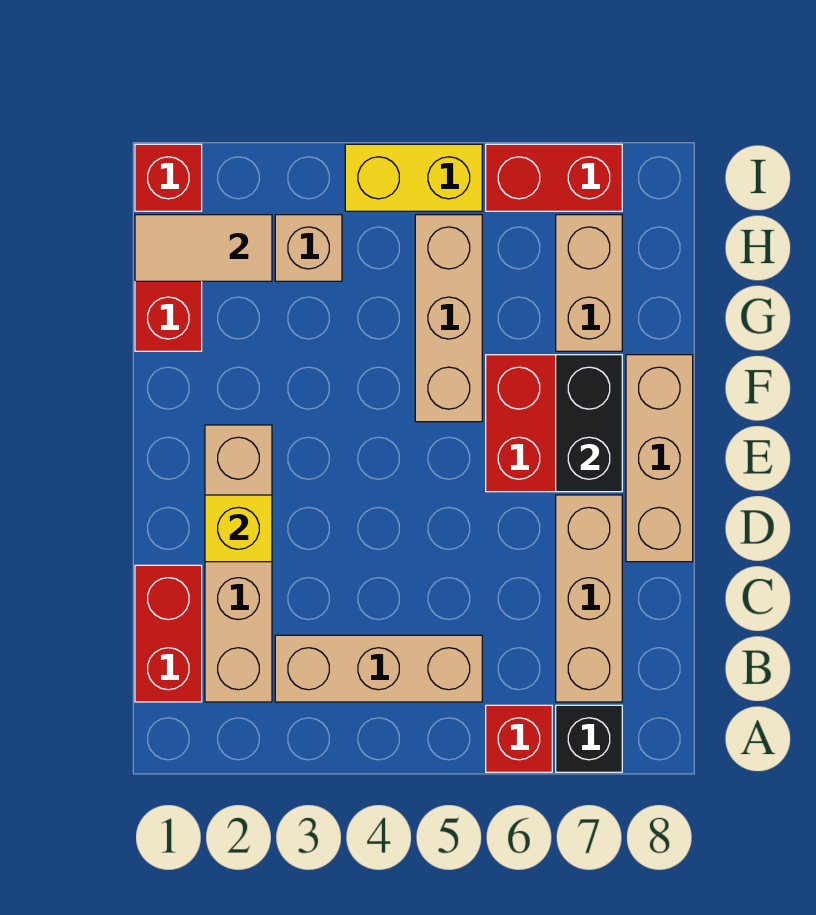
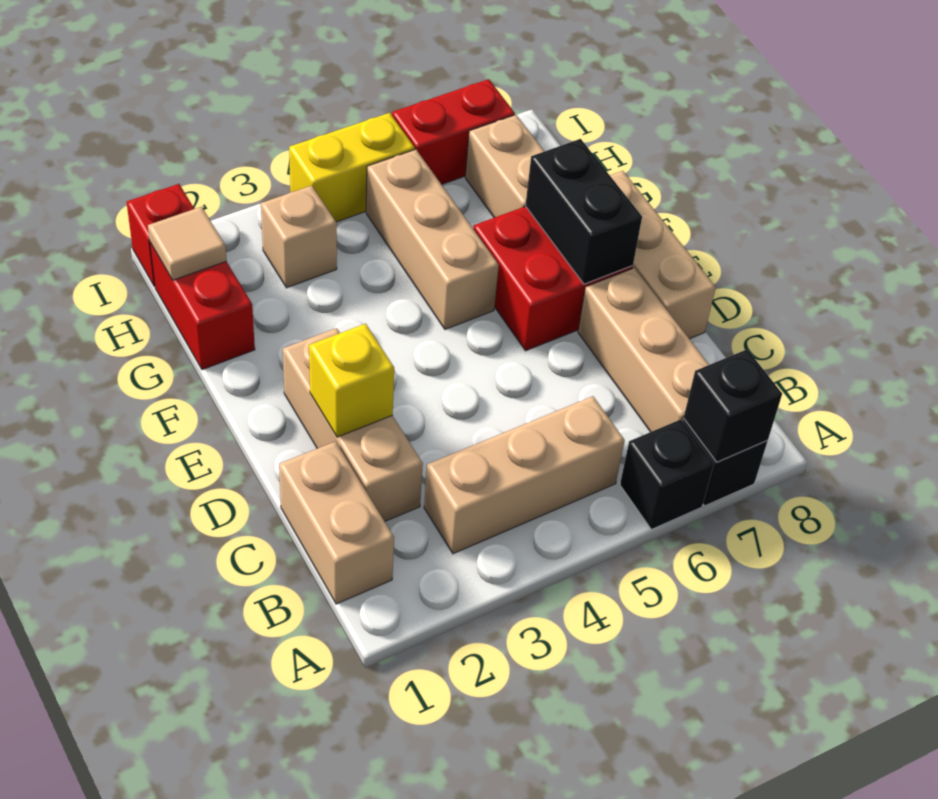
red 1x1 brick [486,705,552,772] -> black 1x1 brick [620,419,714,529]
none -> black 1x1 brick [684,349,782,462]
red 1x2 brick [135,565,202,702] -> tan 1x2 brick [279,441,394,604]
tan 1x4 brick [205,425,272,702] -> tan 1x3 brick [283,328,423,521]
tan 1x2 tile [135,215,272,281] -> tan 1x1 tile [148,207,227,280]

